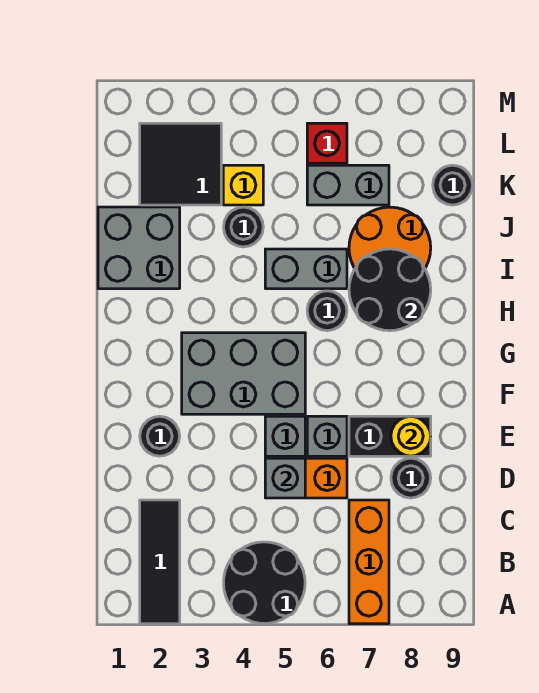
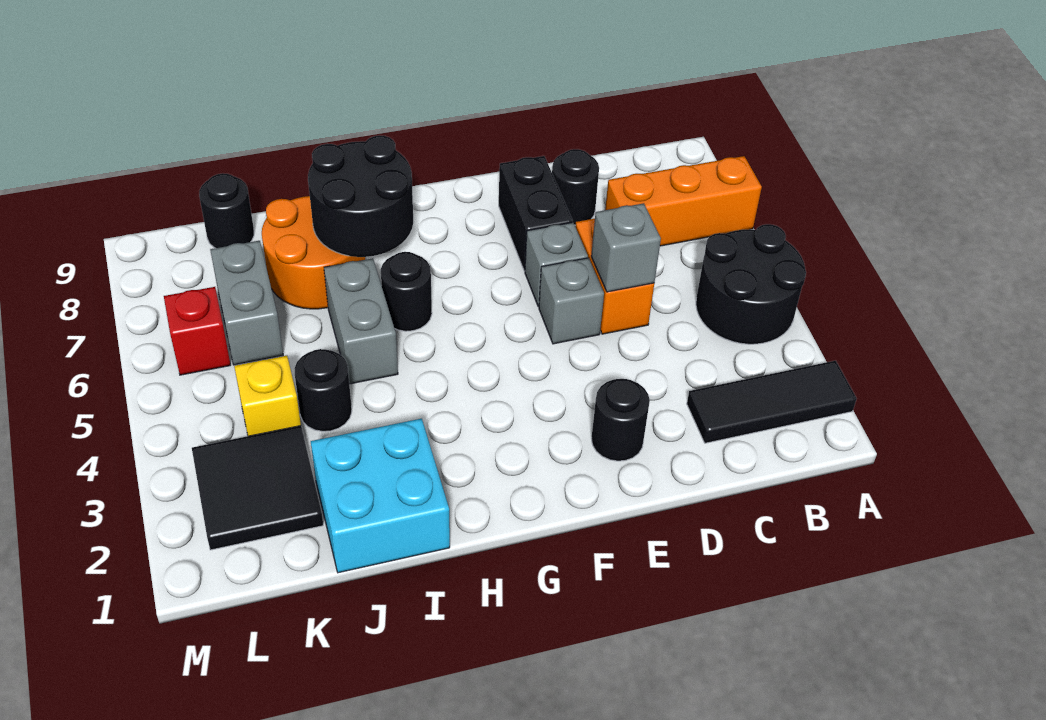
yellow 1x1 round brick [391,416,431,456] -> none
grey 2x3 brick [182,333,305,414] -> none
grey 2x2 brick [98,207,180,289] -> cyan 2x2 brick [311,419,450,573]

